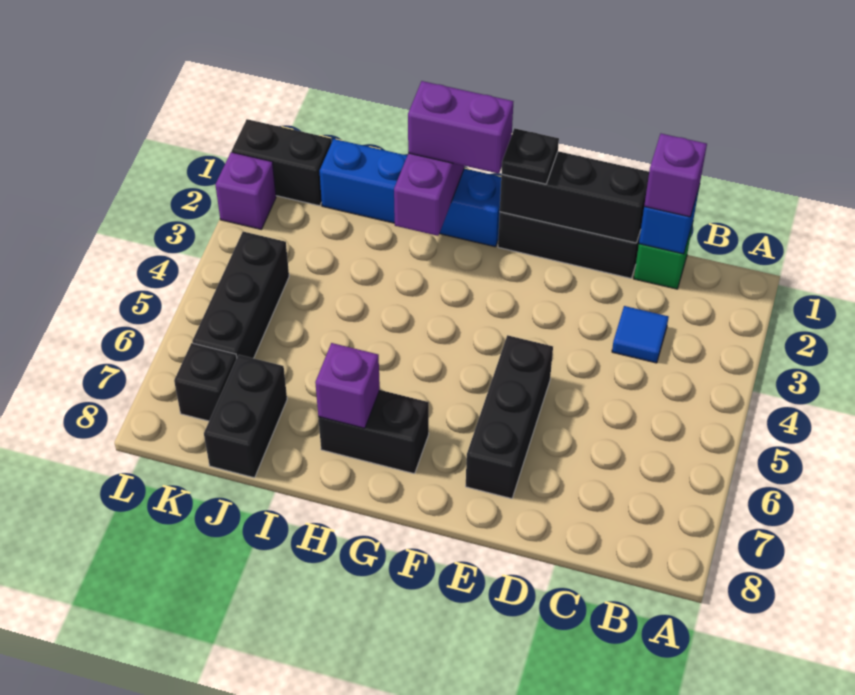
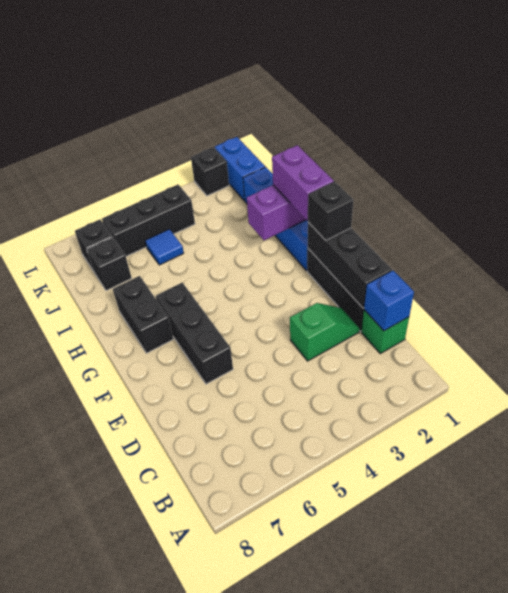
purple 1x1 brick [644,134,707,217] -> none
blue 1x1 tile [612,306,669,363] -> blue 1x1 tile moved to [145,229,184,265]
none -> green 1x2 slope [290,303,360,361]
black 1x3 brick [466,335,553,499] -> black 1x3 brick turned to [156,283,233,384]
black 1x1 plate [502,128,559,184] -> black 1x1 brick [308,181,353,240]
purple 1x1 brick [315,343,380,428] -> none
black 1x2 brick [204,355,287,478] -> black 1x1 brick [87,237,131,291]
black 1x2 brick [232,119,332,206] -> blue 1x2 brick [215,137,265,201]
purple 1x1 brick [215,152,276,229] -> black 1x1 brick [191,147,229,196]

